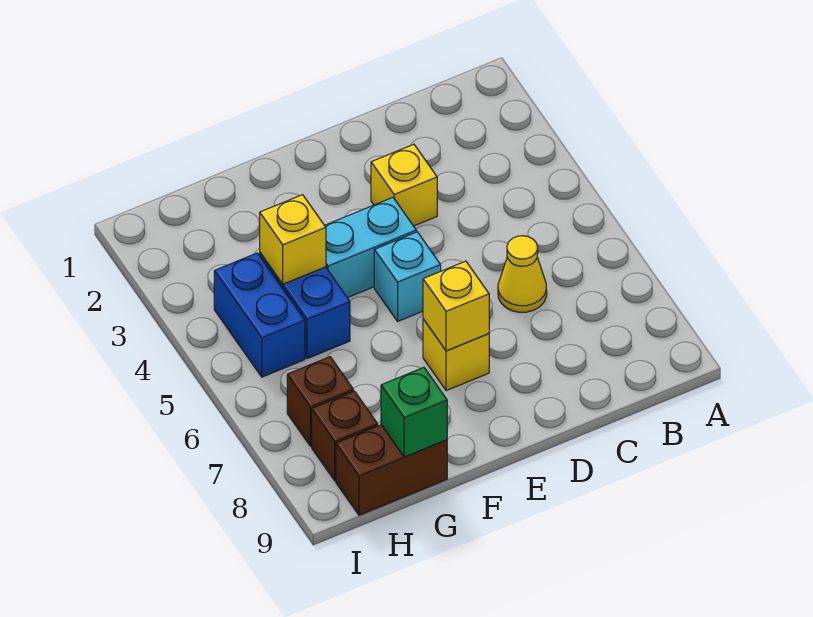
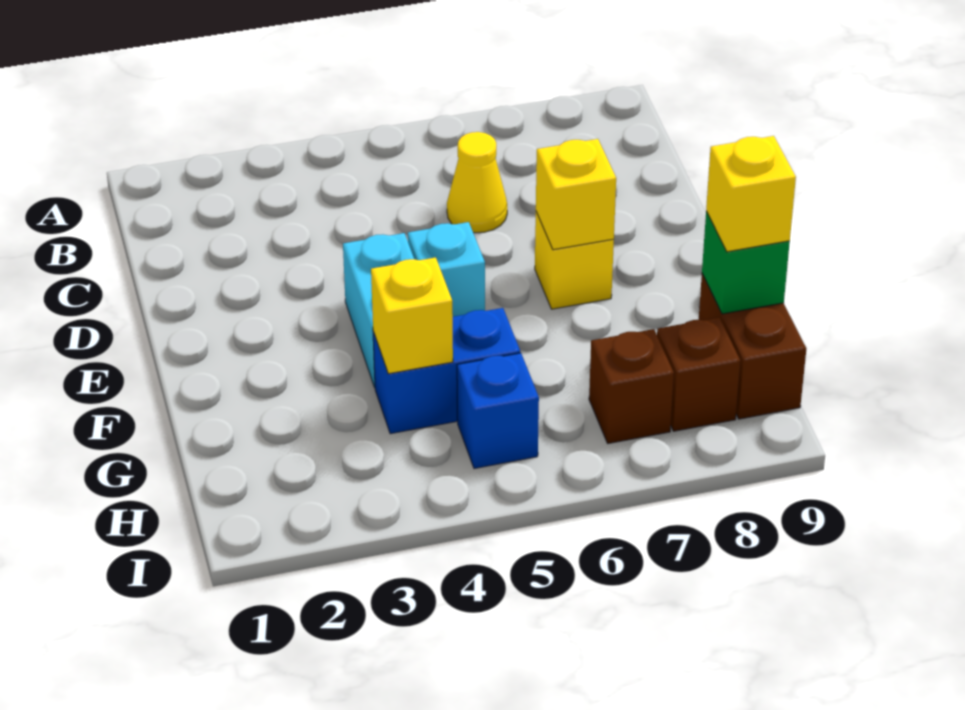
yellow 1x1 brick [371,144,437,226] -> yellow 1x1 brick moved to [706,136,796,252]
blue 1x2 brick [214,253,305,377] -> blue 1x1 brick [457,353,539,469]

